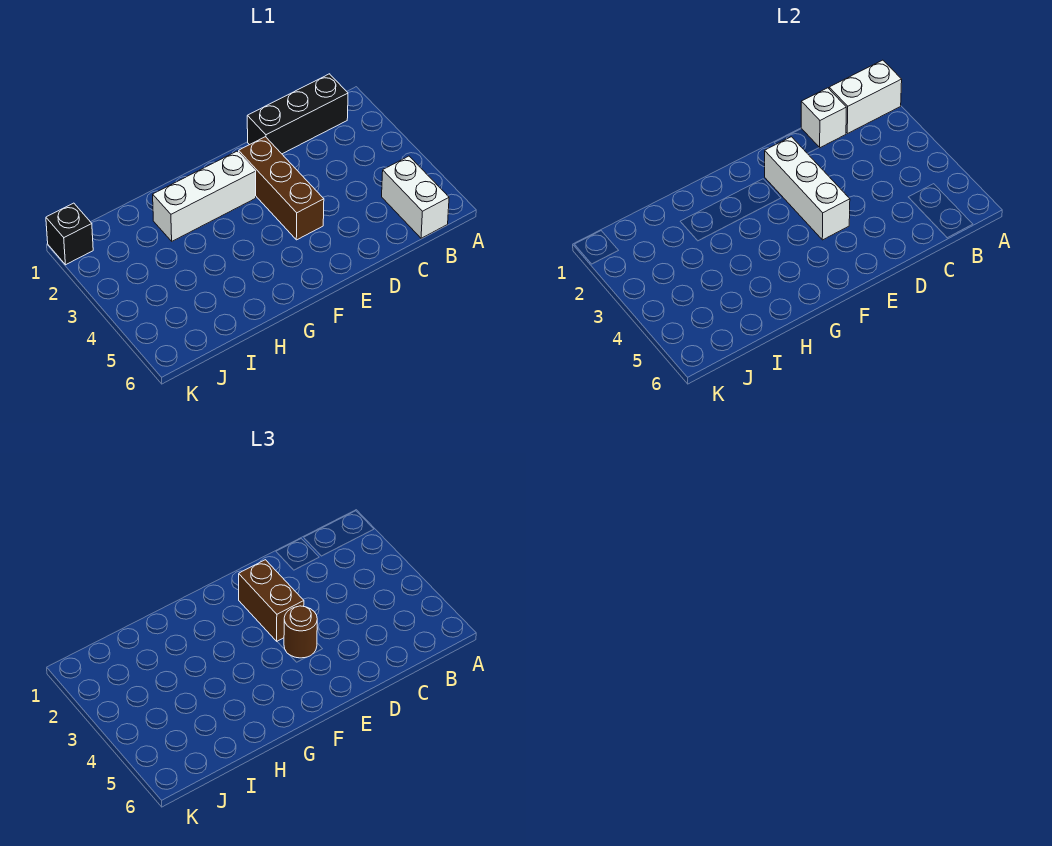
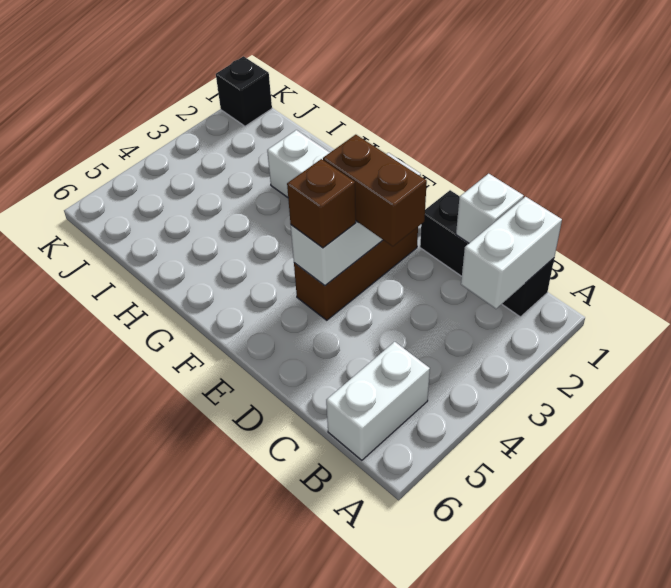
white 1x2 brick [829,60,902,134] -> white 1x2 brick turned to [461,197,562,309]
brown 1x2 brick [239,560,304,641] -> brown 1x2 brick turned to [323,135,427,246]
brown 1x1 round brick [284,606,317,658] -> brown 1x1 brick [287,159,356,248]

